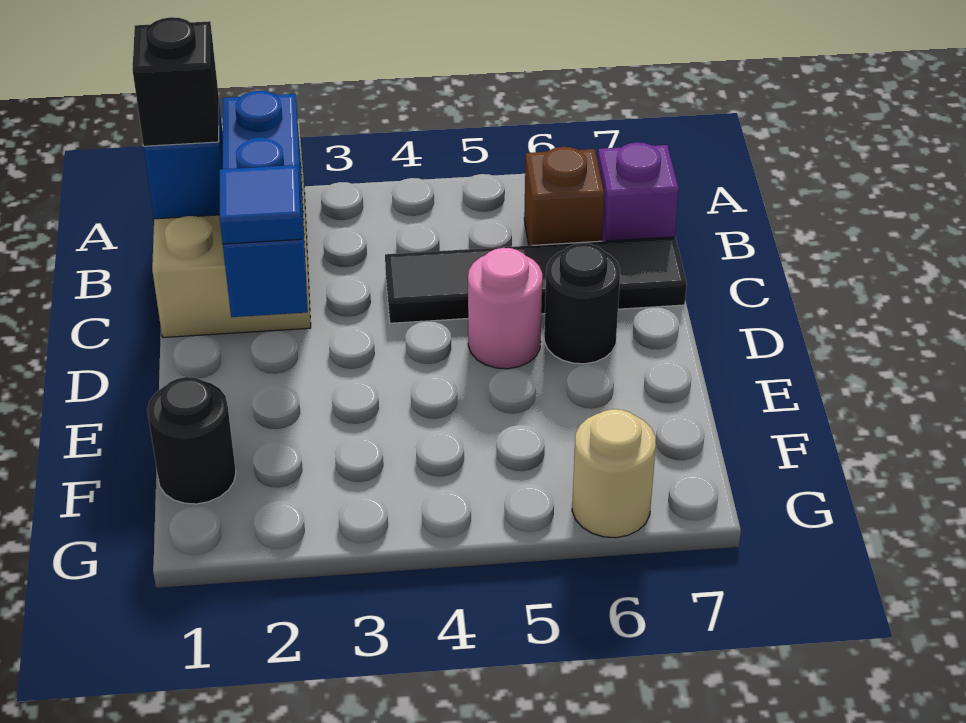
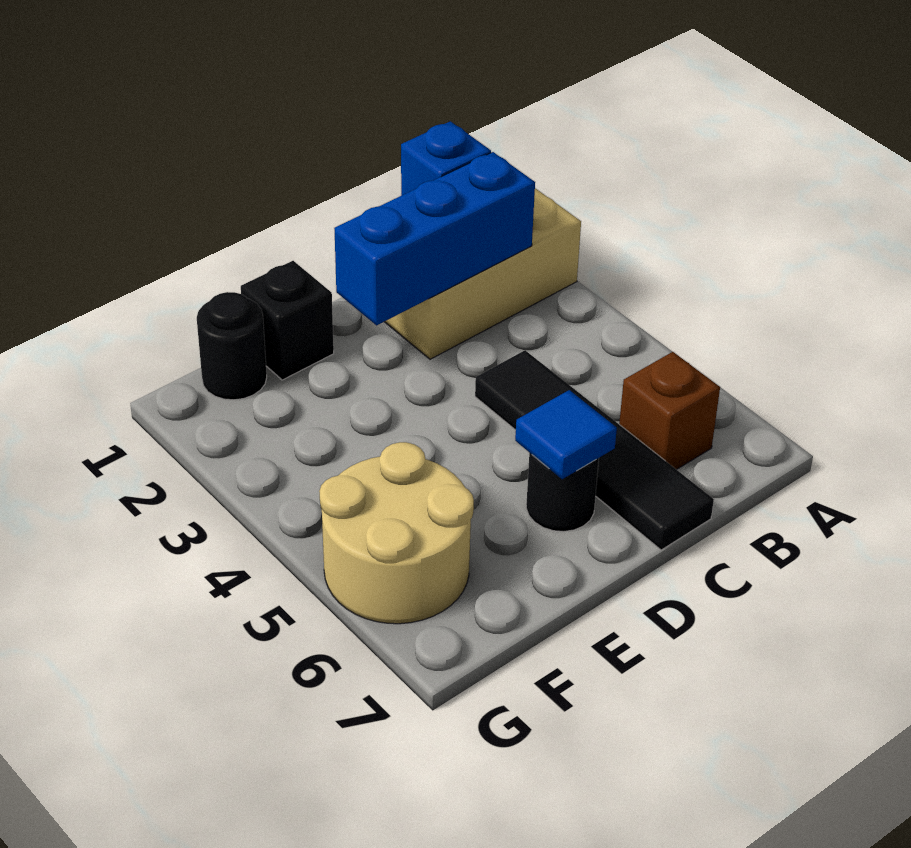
black 1x1 brick [132,17,219,146] -> black 1x1 brick moved to [241,261,334,380]
purple 1x1 brick [598,142,679,241] -> none
blue 1x1 tile [220,165,302,244] -> blue 1x1 tile moved to [515,390,617,479]
pink 1x1 round brick [468,248,542,369] -> none
tan 1x1 round brick [572,409,656,538] -> tan 2x2 round brick [319,442,474,624]

